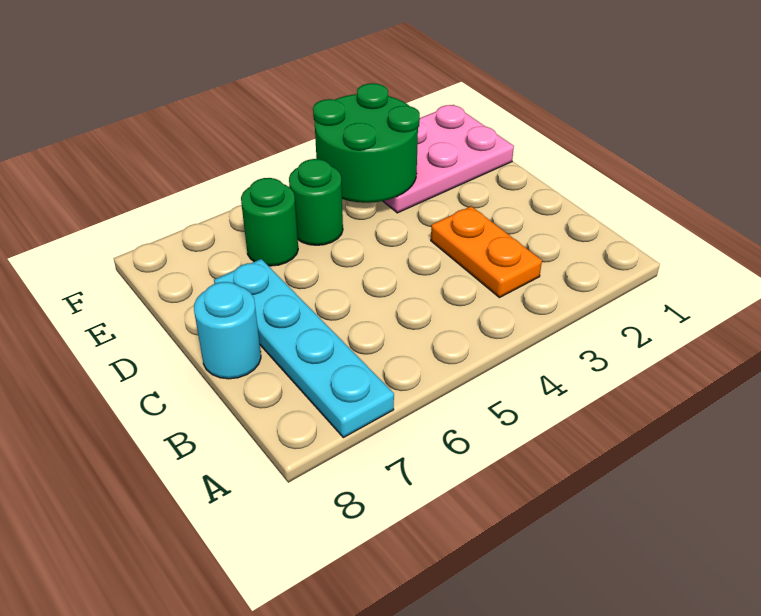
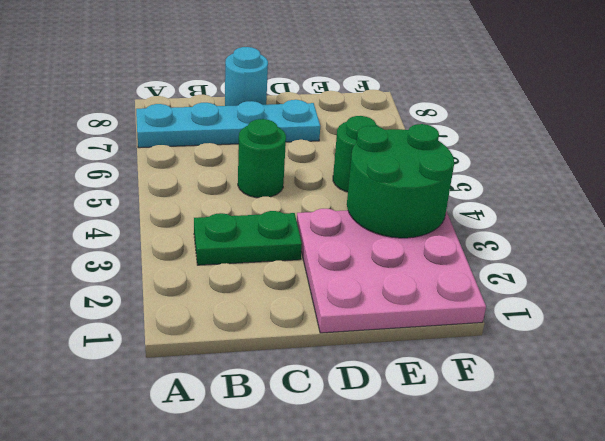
orange 1x2 plate [431,206,542,298] -> green 1x2 plate [194,211,302,265]
pink 2x3 plate [383,105,514,213] -> pink 3x3 plate [297,209,486,333]
green 1x1 round brick [241,178,298,266] -> green 1x1 round brick moved to [238,119,286,198]

